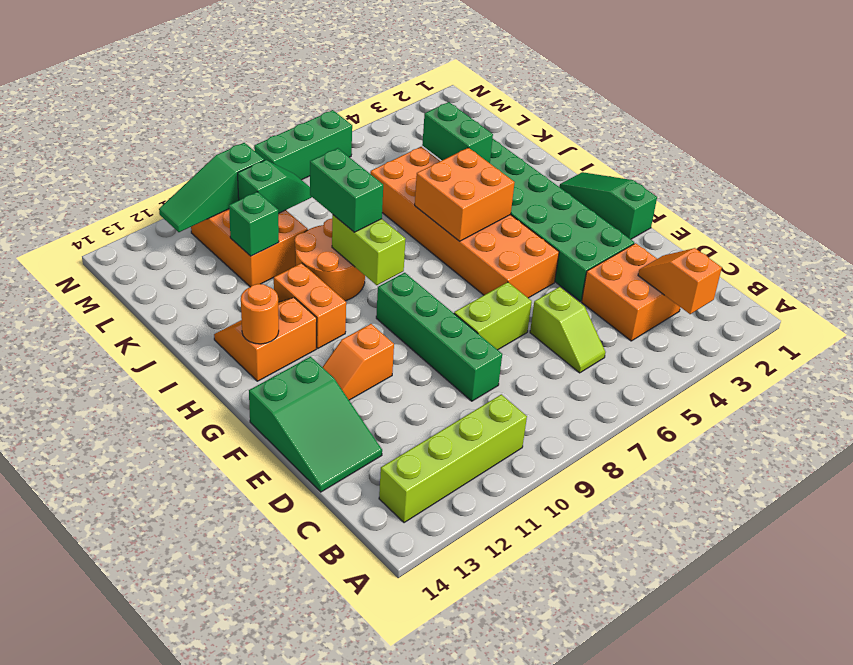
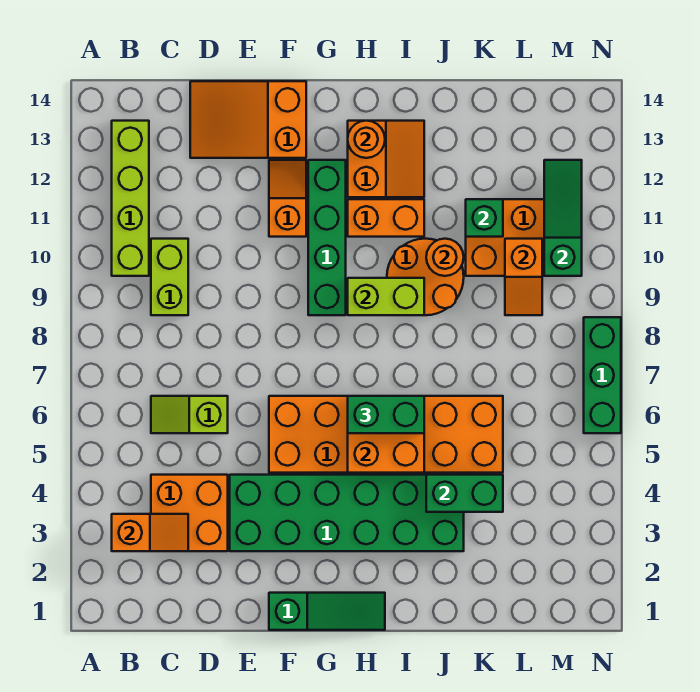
green 1x4 brick [376,273,502,401] -> green 1x4 brick turned to [308,160,346,315]
green 2x3 slope [249,357,382,492] -> orange 2x3 slope [190,81,306,158]
lime 1x2 brick [454,282,532,350] -> lime 1x2 brick moved to [151,239,188,315]
green 1x2 brick [310,148,383,232] -> green 1x2 brick moved to [348,396,424,433]
none -> orange 1x1 round brick [426,239,464,276]
green 1x2 slope [238,160,312,214] -> orange 1x2 slope [505,239,542,315]

